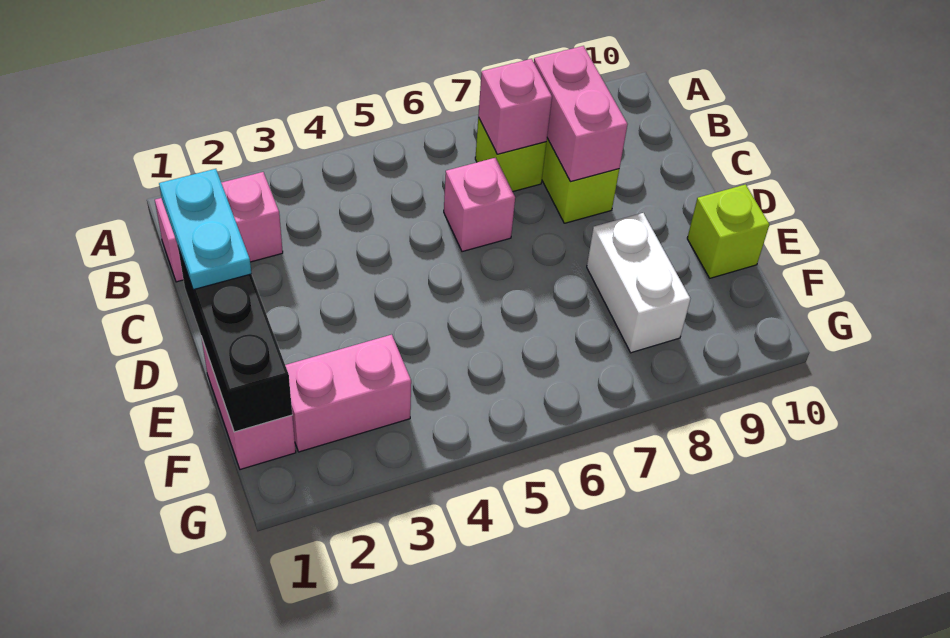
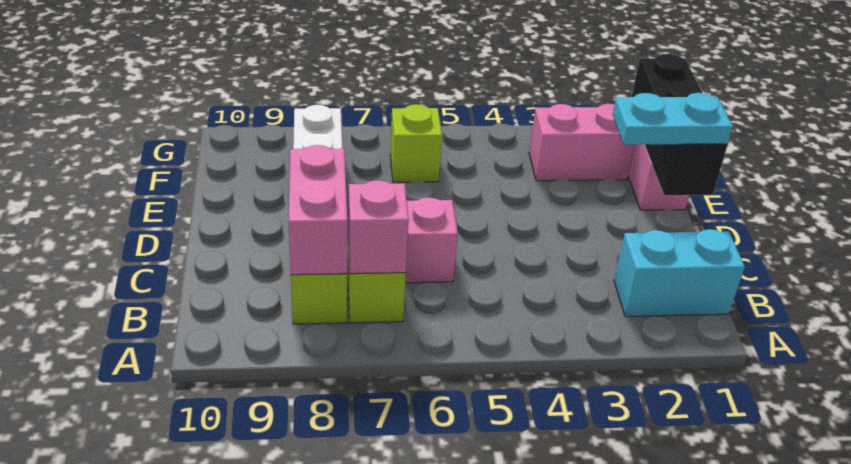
pink 1x2 brick [155,172,283,282] -> cyan 1x2 brick [614,229,745,317]
cyan 1x2 plate [159,169,251,290] -> cyan 1x2 plate turned to [613,93,733,145]
lime 1x1 brick [687,184,769,278] -> lime 1x1 brick moved to [390,104,442,182]

